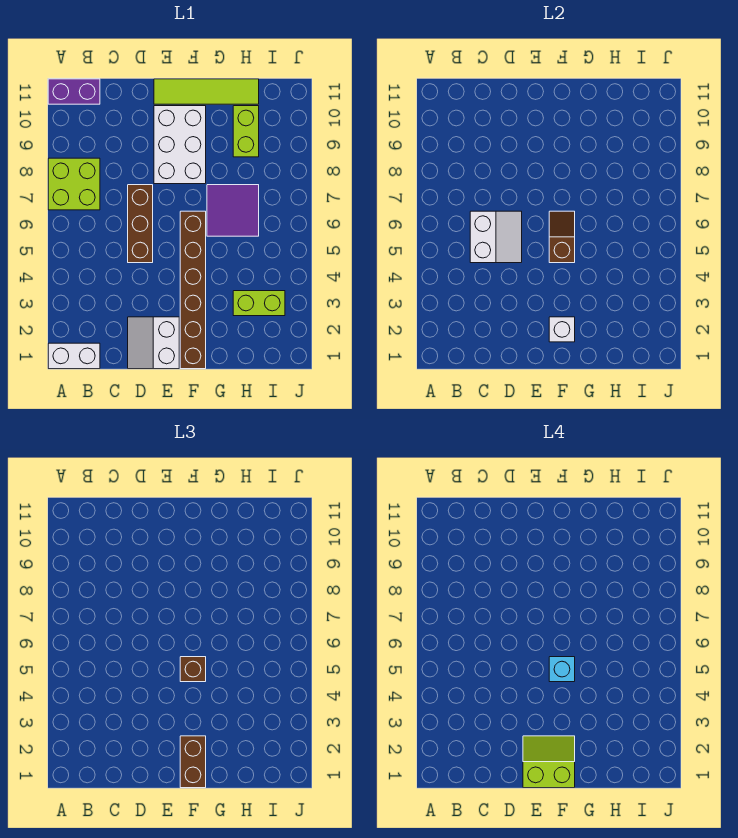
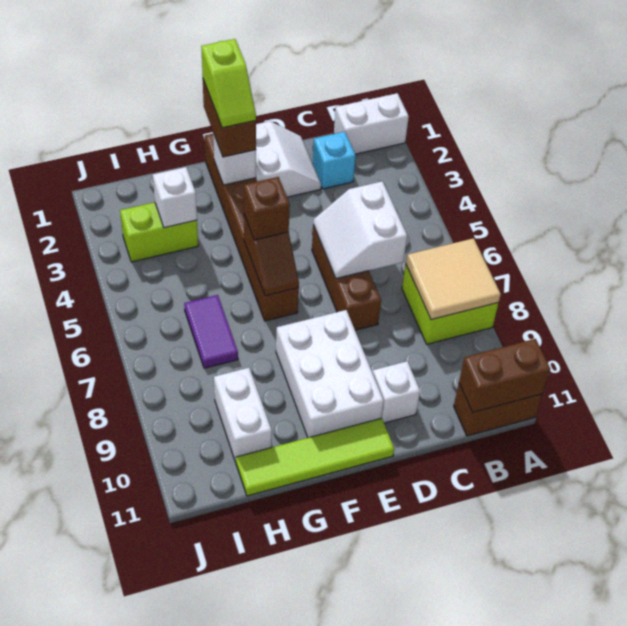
none -> tan 2x2 tile [406,238,501,320]
purple 1x2 brick [48,79,100,104] -> brown 1x2 brick [454,384,543,436]
none -> brown 1x2 brick [459,339,550,413]
none -> white 1x1 brick [373,361,420,423]
lime 2x2 slope [523,736,575,788] -> lime 1x2 slope [201,39,256,128]
cyan 1x1 brick [549,657,575,682] -> cyan 1x1 brick moved to [313,132,356,189]
purple 2x2 tile [207,185,259,236] -> purple 1x2 tile [184,295,238,368]
none -> white 1x1 brick [153,167,197,228]
lime 1x2 brick [233,106,259,157] -> white 1x2 brick [214,368,272,462]

